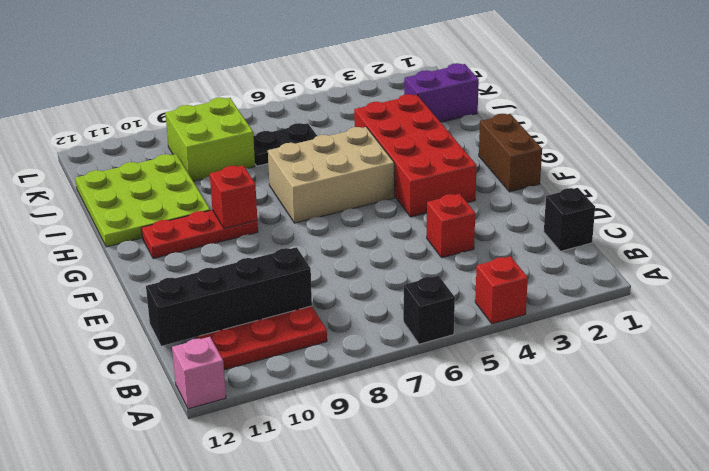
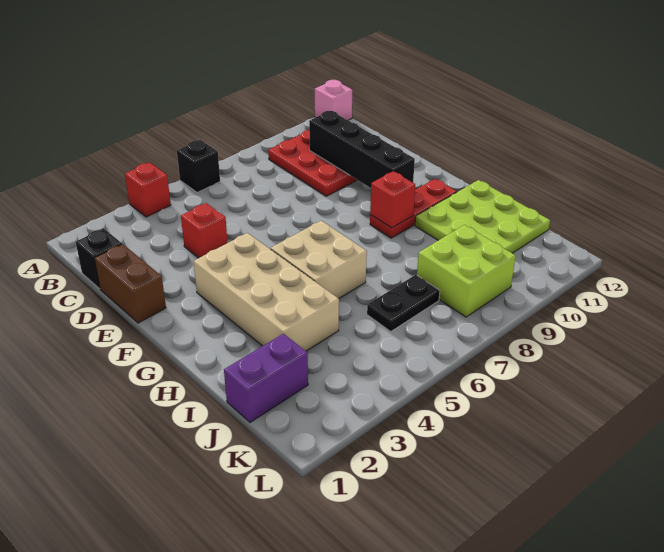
black 1x4 brick [146,247,312,346] -> black 1x4 brick turned to [309,111,415,188]
brown 1x2 brick [479,114,542,192] -> brown 1x2 brick moved to [94,244,166,323]
red 2x4 brick [354,94,477,217] -> tan 2x4 brick [193,233,339,351]
tan 2x3 brick [268,127,394,223] -> tan 2x2 brick [271,221,367,298]

